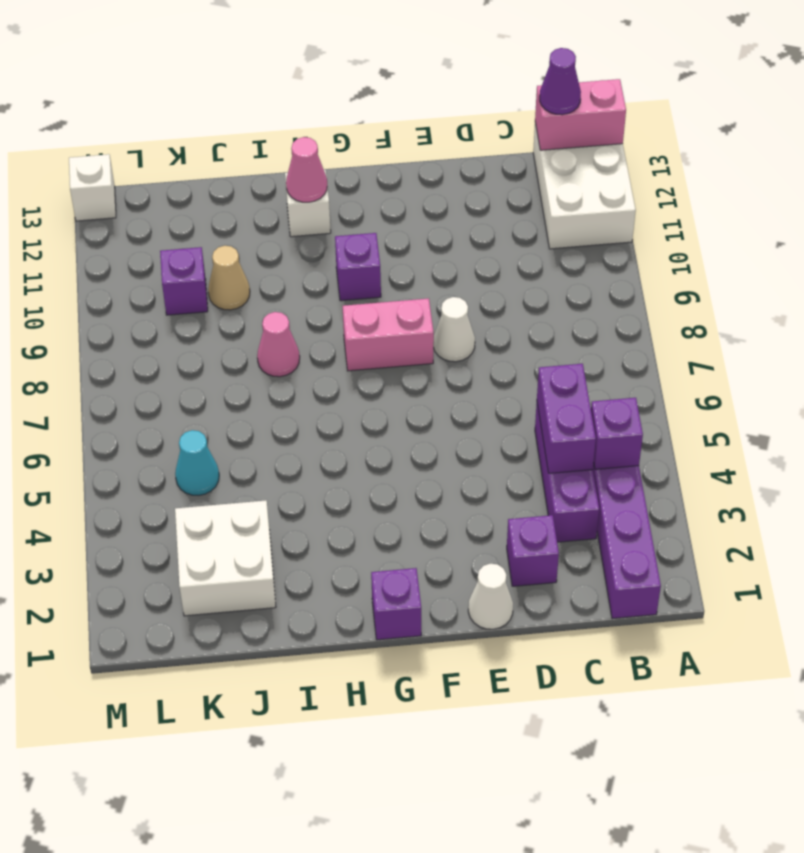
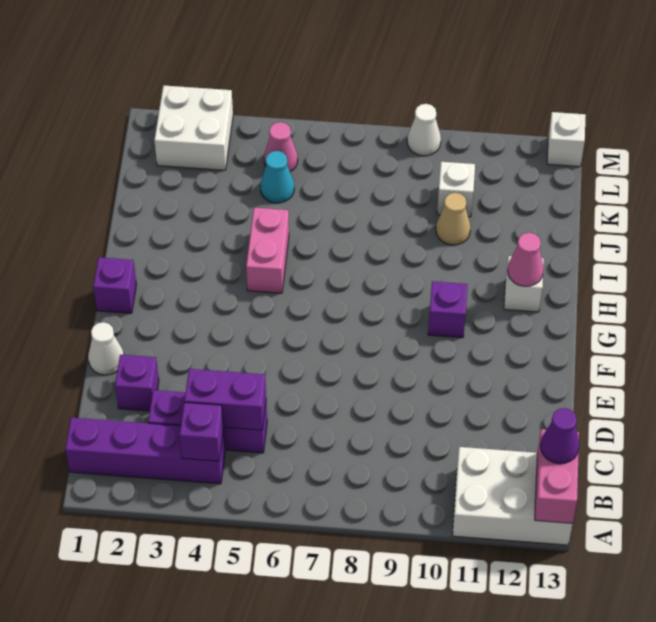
white 1x1 cone [433,297,475,362] -> white 1x1 cone moved to [407,104,441,156]
pink 1x2 brick [343,298,434,371] -> pink 1x2 brick moved to [246,208,289,293]
pink 1x1 cone [257,312,300,377] -> pink 1x1 cone moved to [264,122,298,172]
white 2x2 brick [175,500,276,616] -> white 2x2 brick moved to [154,85,233,170]
purple 1x1 brick [160,247,208,315] -> white 1x1 brick [437,162,475,217]

